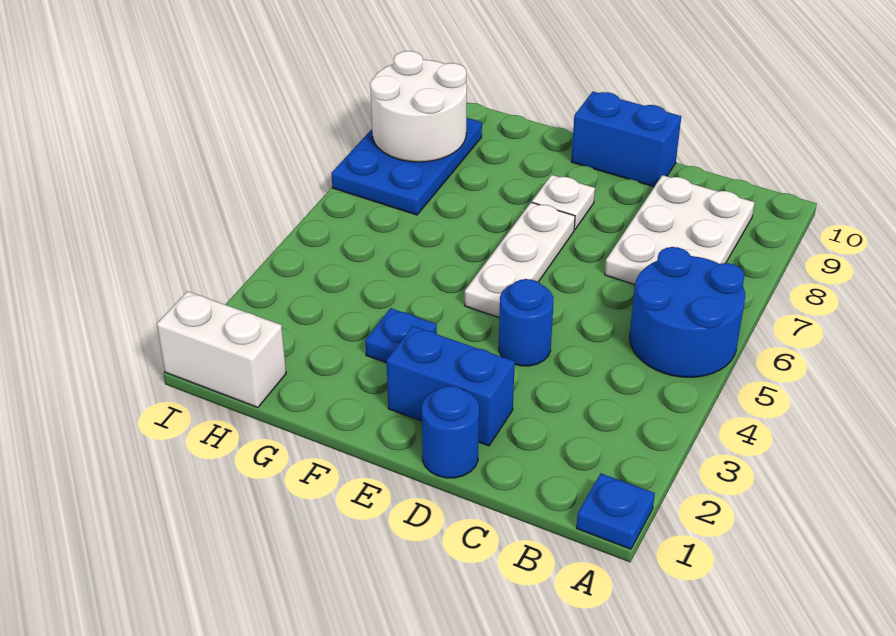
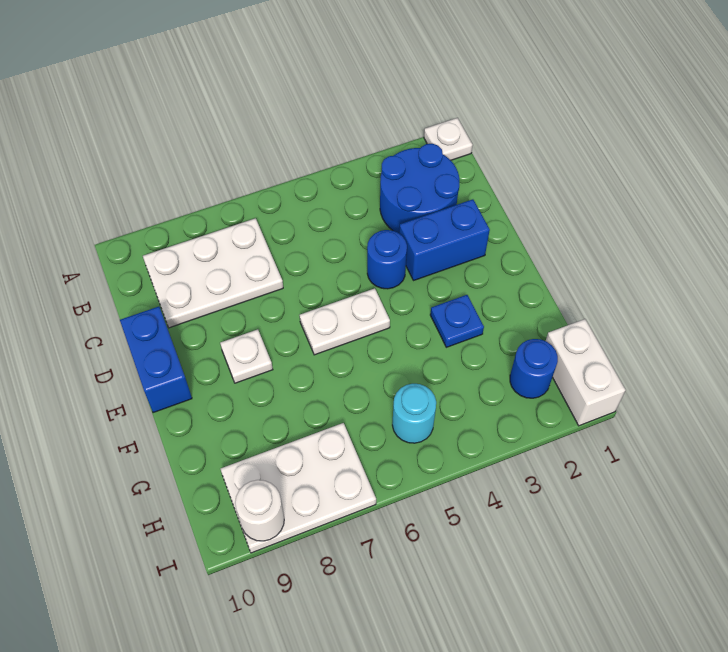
blue 1x1 plate [576,474,655,549] -> white 1x1 plate [424,118,473,160]
blue 2x2 round brick [630,247,745,377] -> blue 2x2 round brick moved to [380,143,459,233]
blue 1x1 round brick [422,386,479,478] -> blue 1x1 round brick moved to [510,339,558,398]
blue 1x2 brick [387,326,515,446] -> blue 1x2 brick turned to [399,199,490,281]
white 1x3 plate [465,202,575,318] -> white 1x2 plate [300,288,390,355]
none -> cyan 1x1 round brick [392,384,436,443]
blue 2x3 plate [331,118,482,215] -> white 2x3 plate [221,423,376,553]
white 2x2 round brick [370,51,467,162] -> white 1x1 round brick [235,480,284,541]

